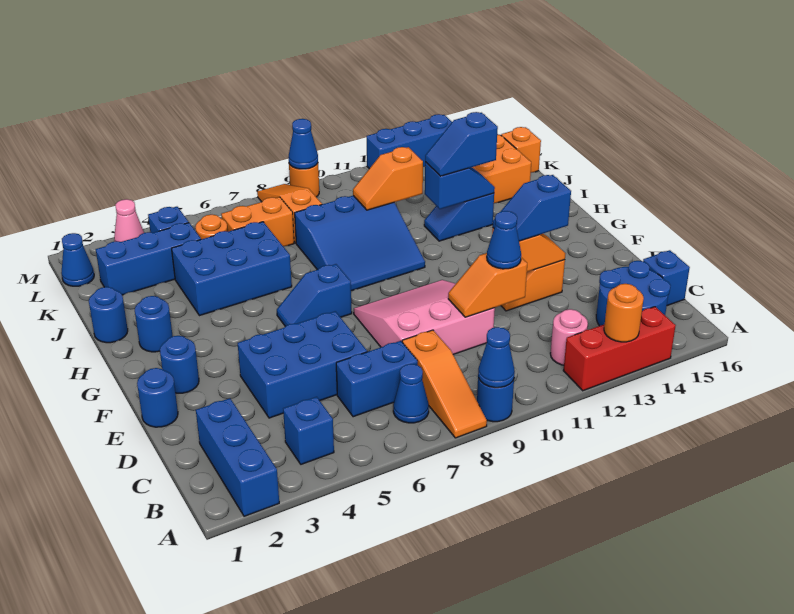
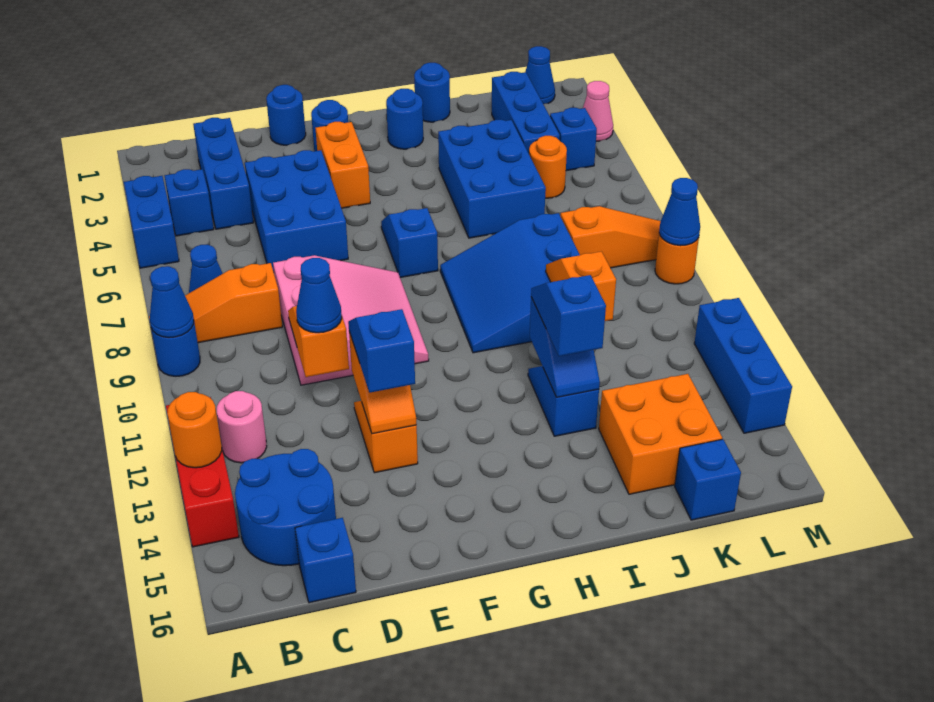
blue 1x3 brick [196,398,279,516] -> blue 1x3 brick turned to [193,118,253,229]
blue 1x2 brick [336,341,418,417] -> blue 1x2 brick moved to [124,176,179,268]
orange 1x2 brick [221,197,294,246] -> orange 1x2 brick moved to [316,122,370,208]
orange 1x1 brick [501,127,541,172] -> blue 1x1 brick [675,439,741,520]

